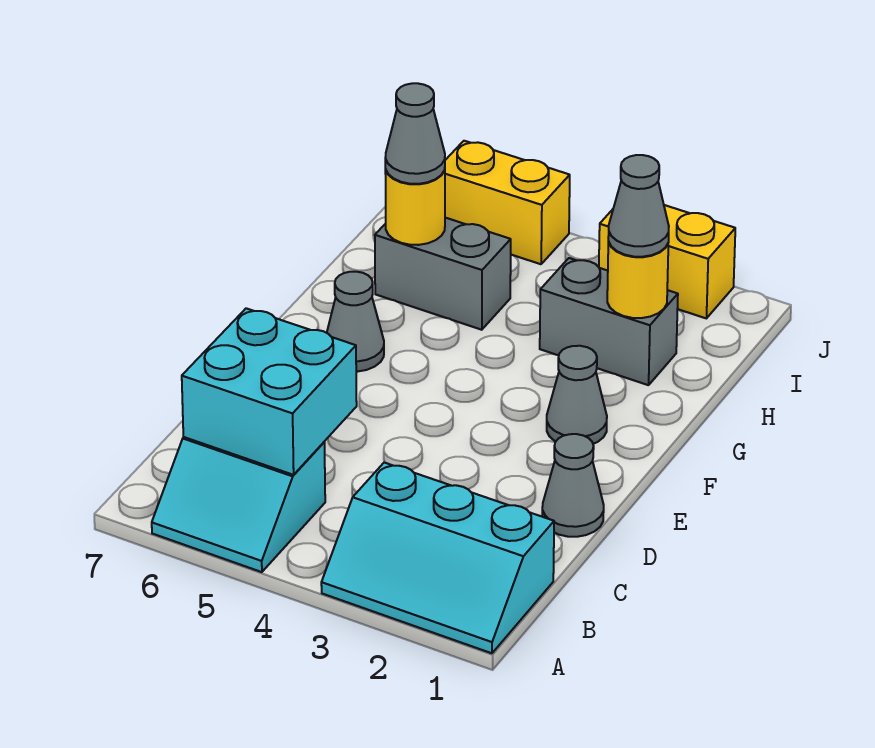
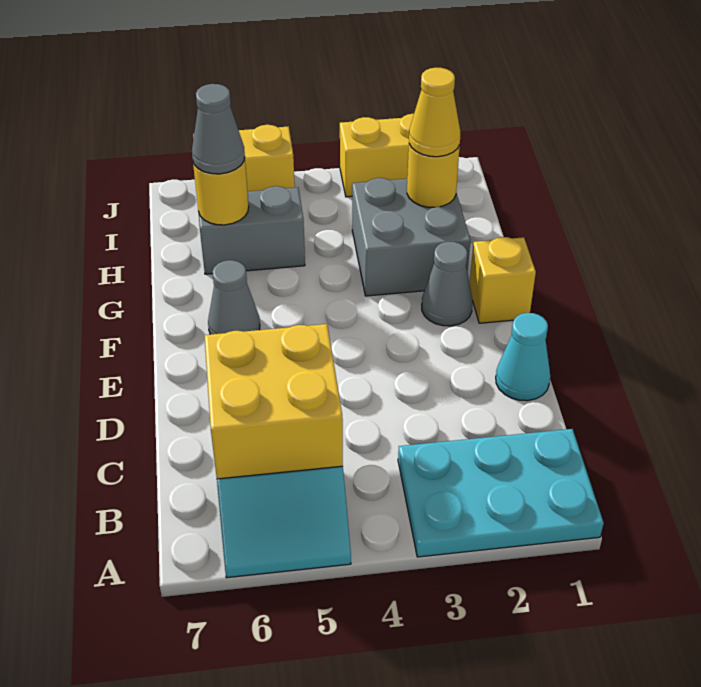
cyan 2x3 slope [321,462,554,653] -> cyan 2x3 plate [398,429,604,557]
cyan 2x2 brick [182,308,357,475] -> yellow 2x2 brick [204,324,343,479]
grey 1x1 cone [542,434,604,537] -> cyan 1x1 cone [496,313,550,401]
none -> yellow 1x1 brick [470,237,536,323]
grey 1x2 brick [540,258,678,385] -> grey 2x2 brick [352,178,470,296]
grey 1x1 cone [608,155,669,257] -> yellow 1x1 cone [409,68,460,157]

